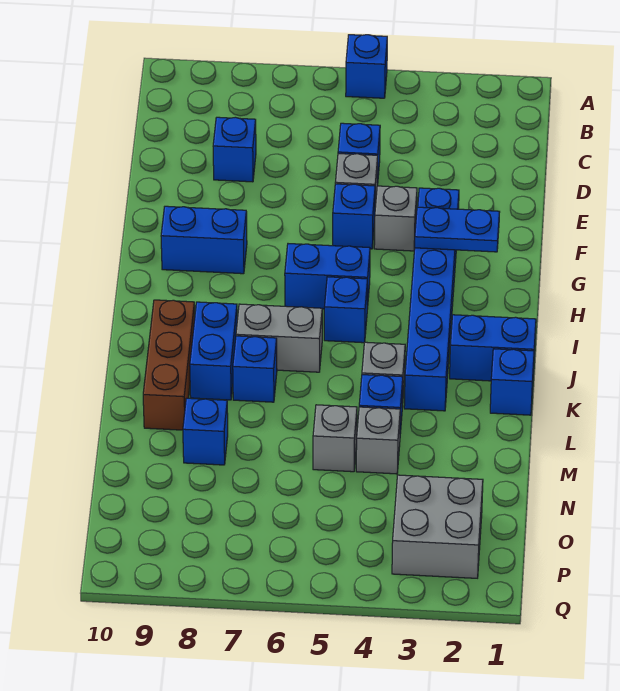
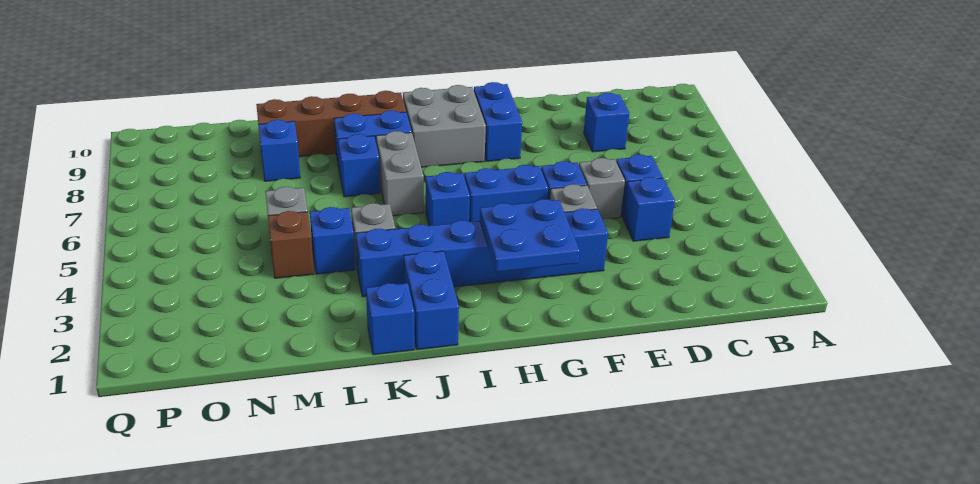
blue 1x1 brick [346,35,387,98] -> blue 1x1 brick moved to [623,177,675,241]
blue 1x2 plate [415,207,499,252] -> blue 2x2 plate [480,199,580,272]
blue 1x2 brick [285,244,370,309] -> blue 1x2 brick turned to [465,165,548,222]
brown 1x3 brick [143,300,195,430] -> brown 1x4 brick [256,91,406,157]
grey 1x1 brick [356,407,400,474] -> brown 1x1 brick [268,211,314,278]
grey 2x2 brick [392,475,483,578] -> grey 2x2 brick moved to [403,85,486,167]

